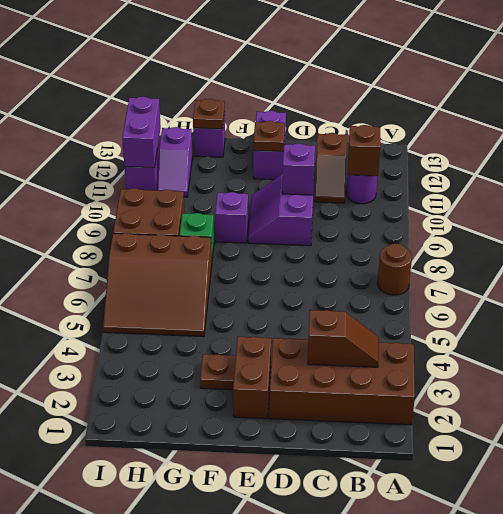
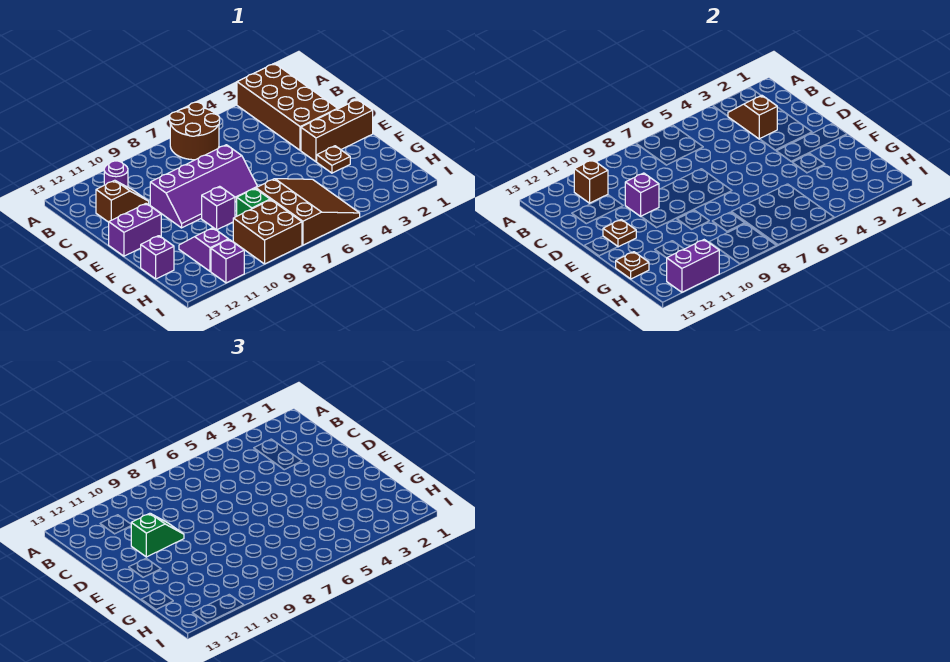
brown 1x1 round brick [378,244,412,295] -> brown 2x2 round brick [170,102,220,160]
purple 2x2 slope [248,174,314,246] -> purple 2x4 slope [150,145,257,228]
none -> green 1x2 slope [131,513,184,557]
brown 1x2 brick [233,337,271,419] -> brown 1x3 brick [301,100,373,162]
purple 1x2 slope [157,127,193,197] -> purple 1x2 slope turned to [179,228,228,272]

